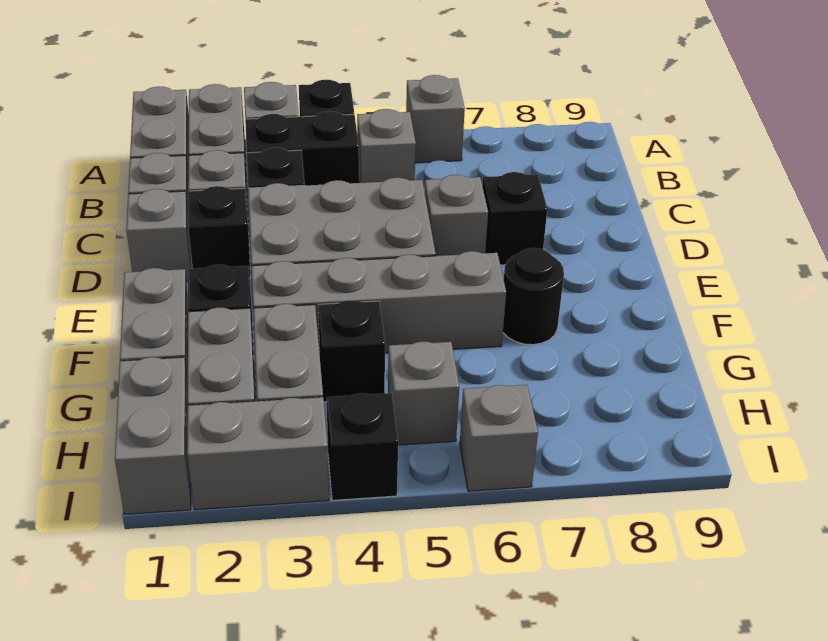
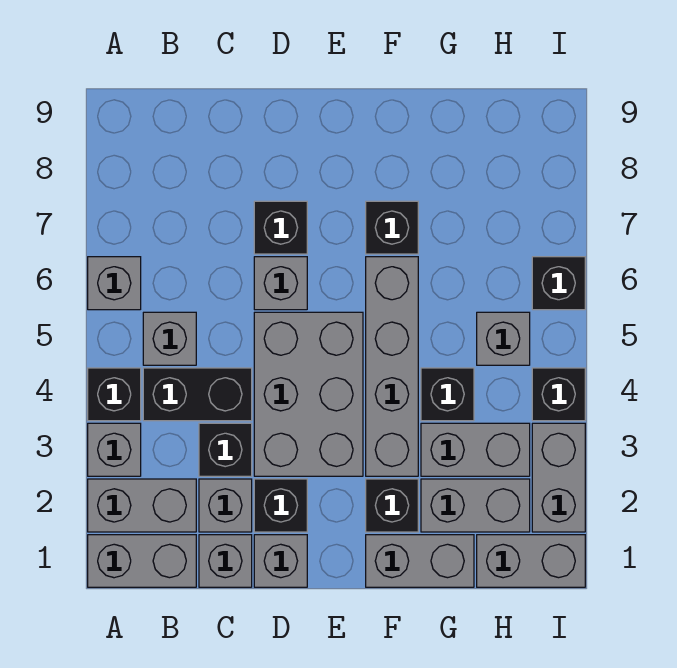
black 1x2 brick [245,111,359,185] -> black 1x2 brick turned to [143,368,252,421]
black 1x1 round brick [503,248,564,345] -> black 1x1 brick [366,201,418,254]
grey 1x1 brick [460,385,538,491] -> black 1x1 brick [532,257,585,310]

